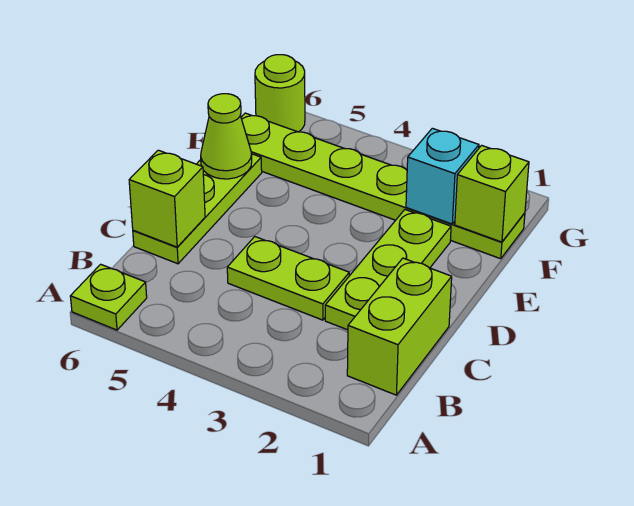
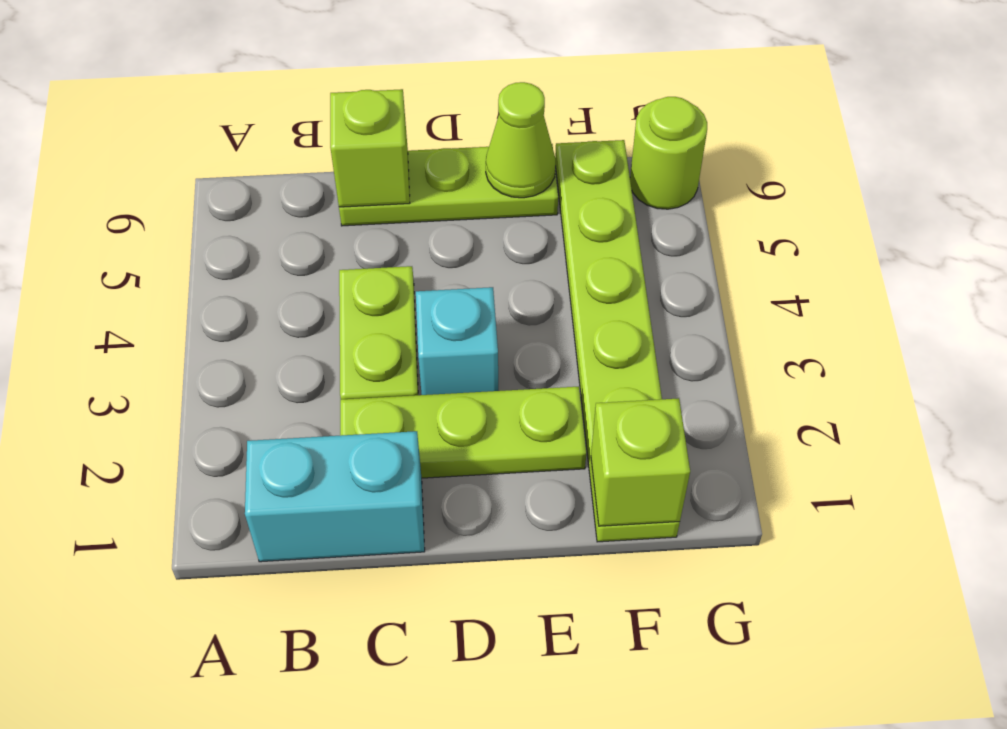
lime 1x1 plate [70,264,147,330] -> none
lime 1x2 brick [347,258,452,395] -> cyan 1x2 brick [245,431,425,562]
cyan 1x1 brick [406,128,479,224] -> cyan 1x1 brick moved to [416,287,498,395]

